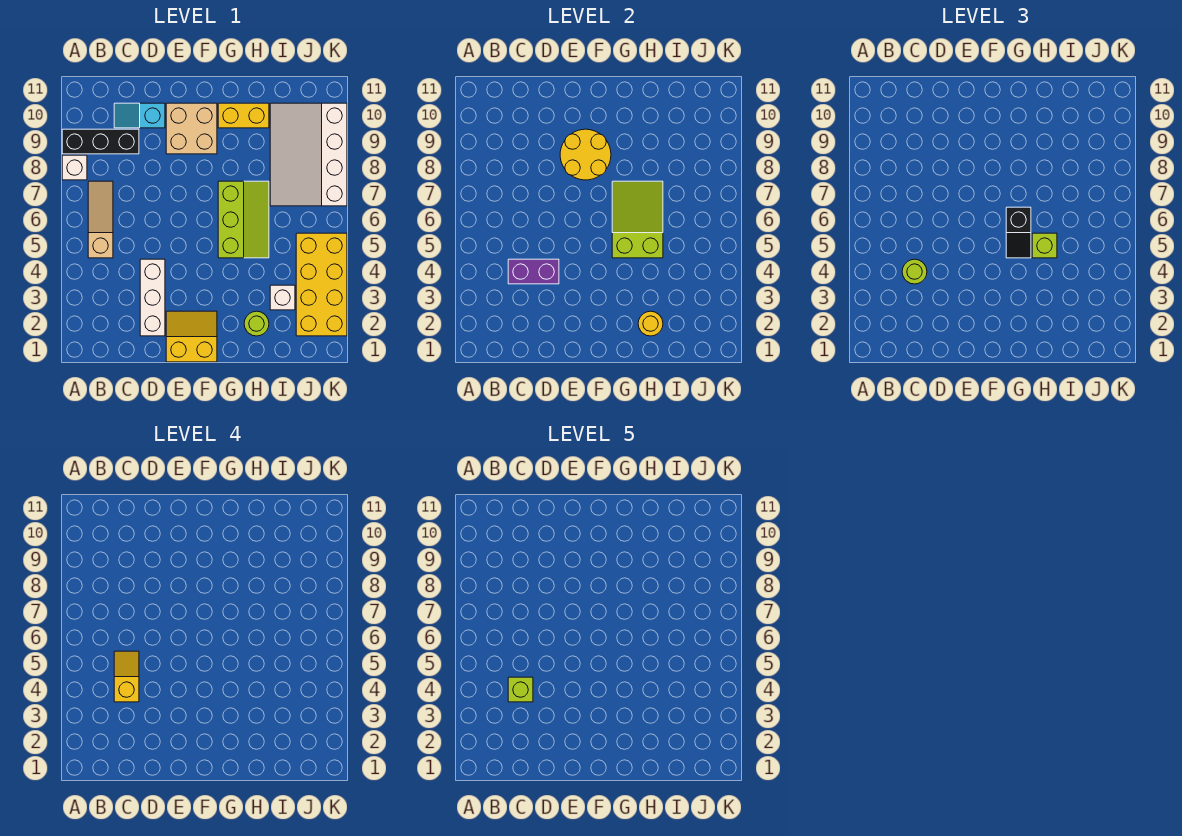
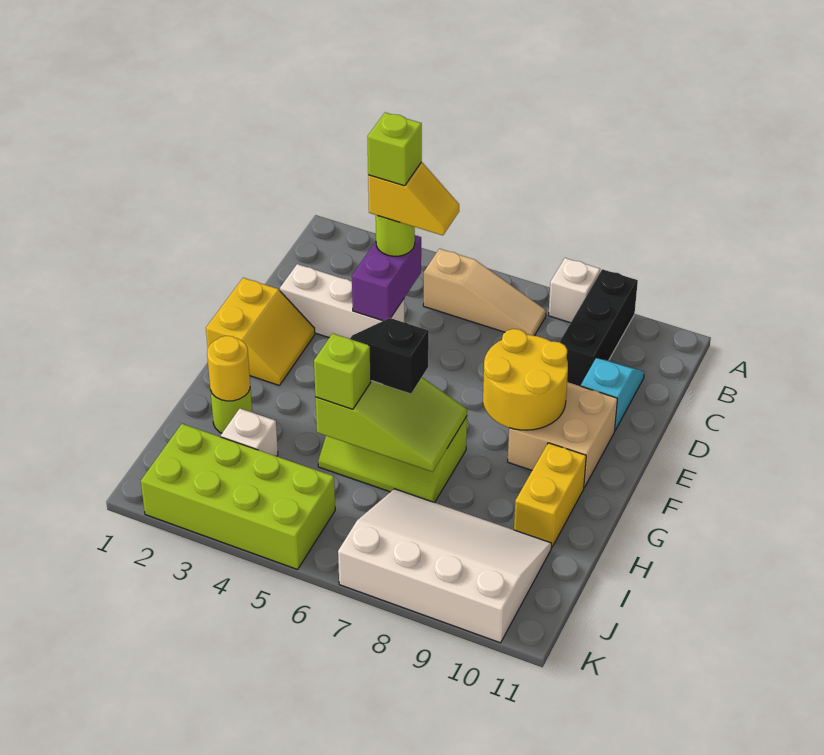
yellow 2x4 brick [296,233,347,336] -> lime 2x4 brick [141,424,335,570]

